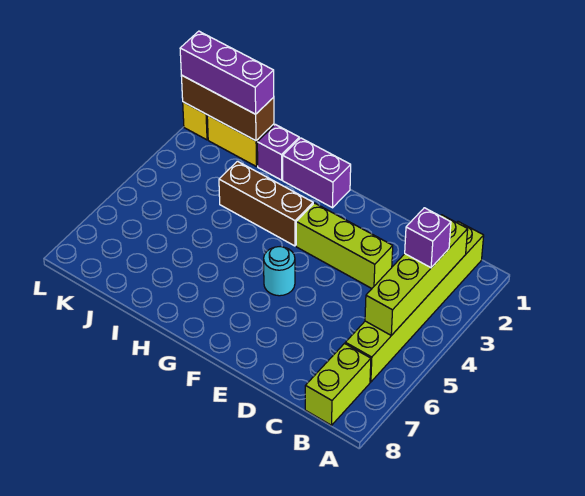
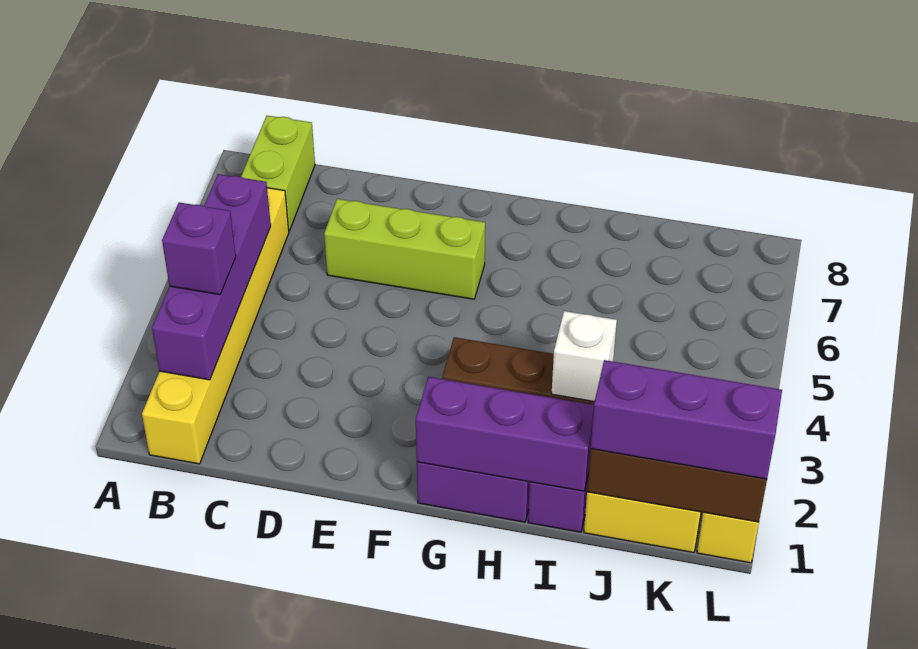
lime 1x6 brick [345,222,484,382] -> yellow 1x6 brick [142,188,289,464]
lime 1x4 brick [365,215,468,335] -> purple 1x4 brick [152,174,271,380]
lime 1x3 brick [296,203,393,288] -> lime 1x3 brick moved to [324,199,485,299]
cyan 1x1 round brick [264,247,295,296] -> none
none -> purple 1x3 brick [416,377,594,491]
none -> white 1x1 brick [552,311,617,401]

